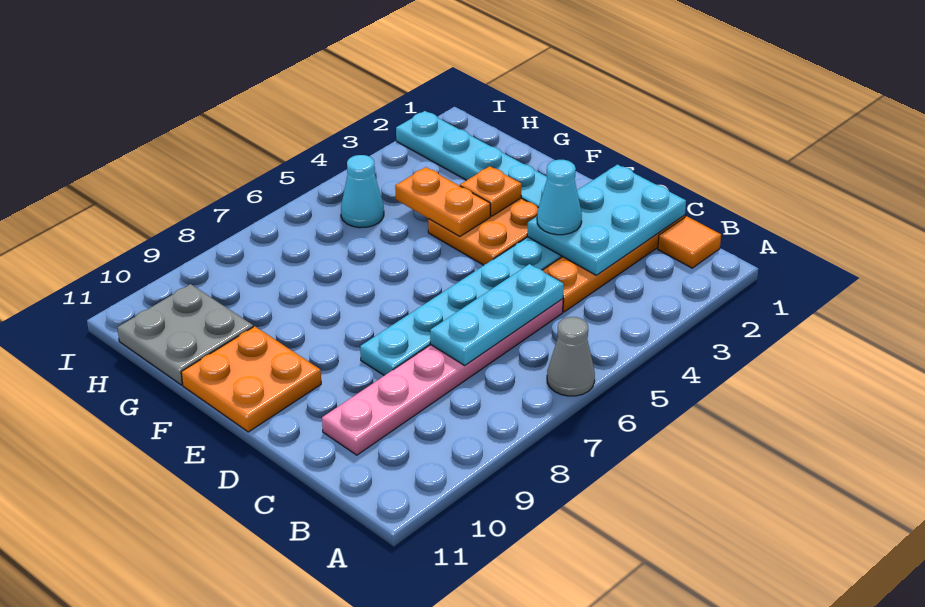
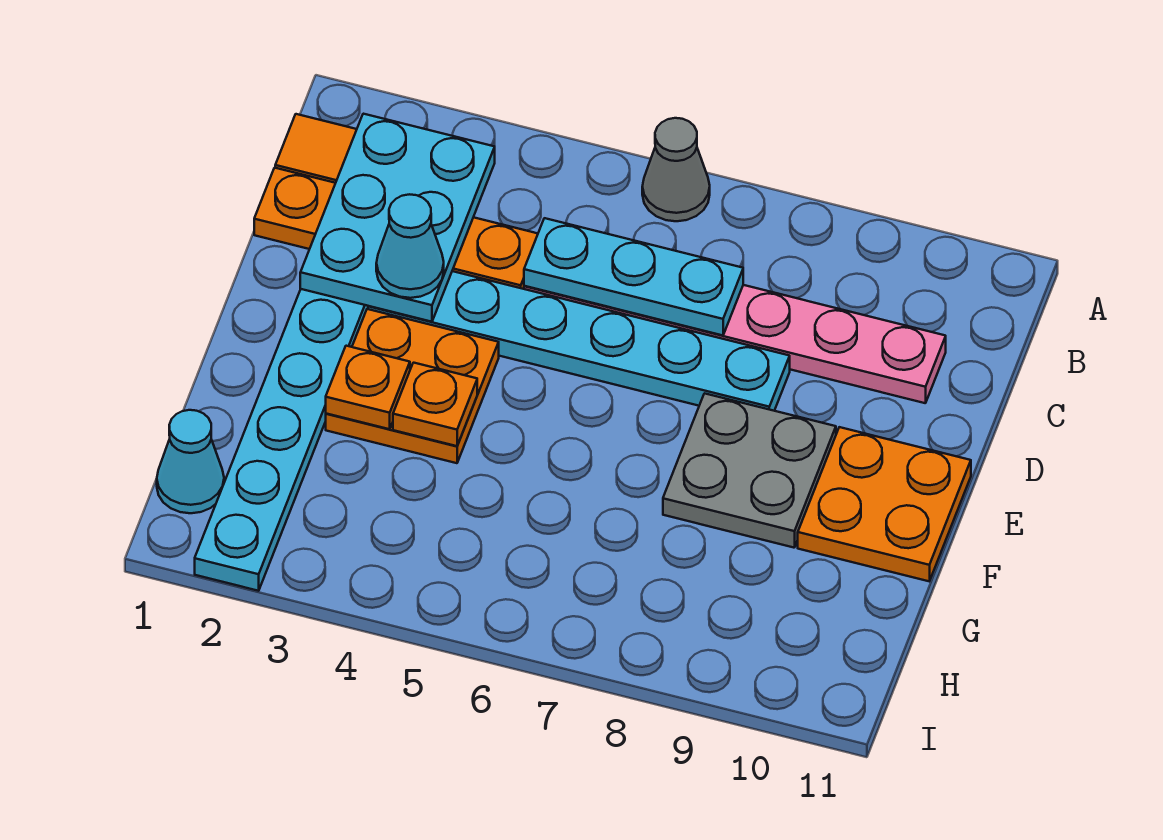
cyan 2x3 plate [527,165,686,275] -> cyan 2x3 plate turned to [300,114,495,322]
orange 1x2 plate [395,167,490,236] -> orange 1x1 plate [393,363,477,446]
grey 2x2 plate [117,284,253,385] -> grey 2x2 plate moved to [663,393,836,548]
cyan 1x1 cone [341,155,384,228] -> cyan 1x1 cone moved to [157,410,224,513]

